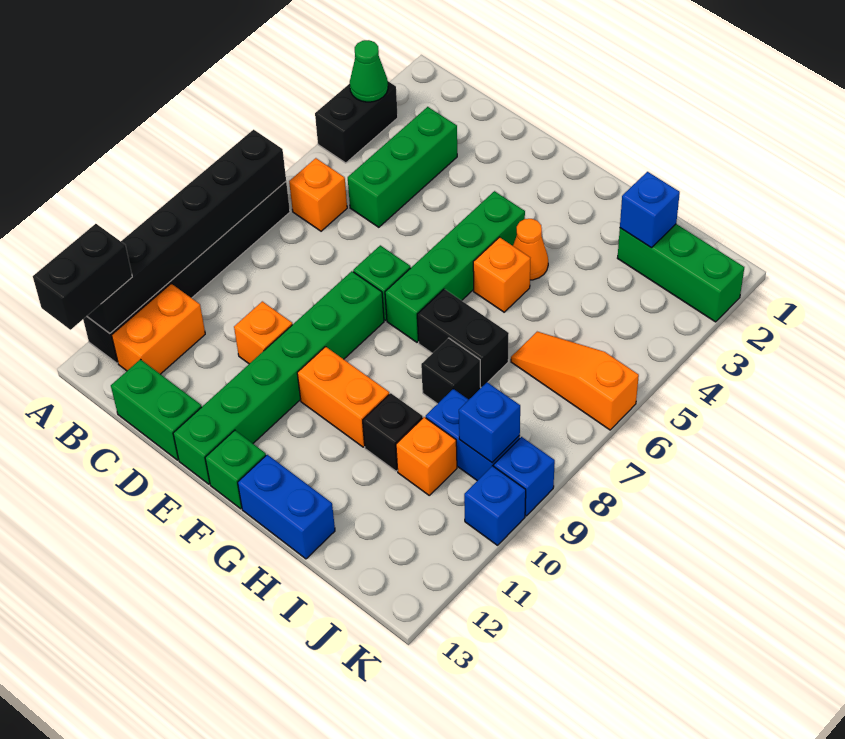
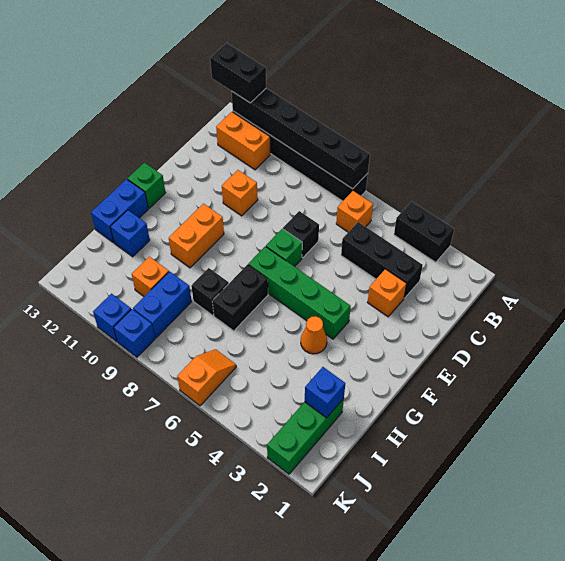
green 1x1 cone [350,40,388,102] -> none
green 1x3 brick [348,107,457,227] -> black 1x3 brick [341,222,423,298]
green 1x2 brick [111,359,202,460] -> none
green 1x6 brick [173,271,384,484] -> none
orange 1x1 brick [473,237,530,312] -> orange 1x1 brick moved to [368,269,407,317]
black 1x1 brick [363,393,423,471] -> black 1x1 brick moved to [283,211,319,258]
orange 1x3 slope [511,332,639,430] -> orange 1x2 slope [177,349,236,406]
blue 1x1 brick [459,382,520,462] -> blue 1x1 brick moved to [110,210,150,257]

